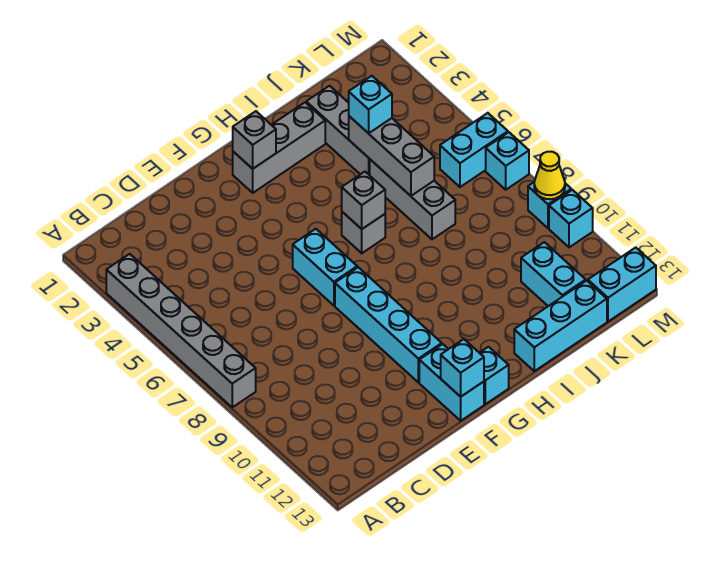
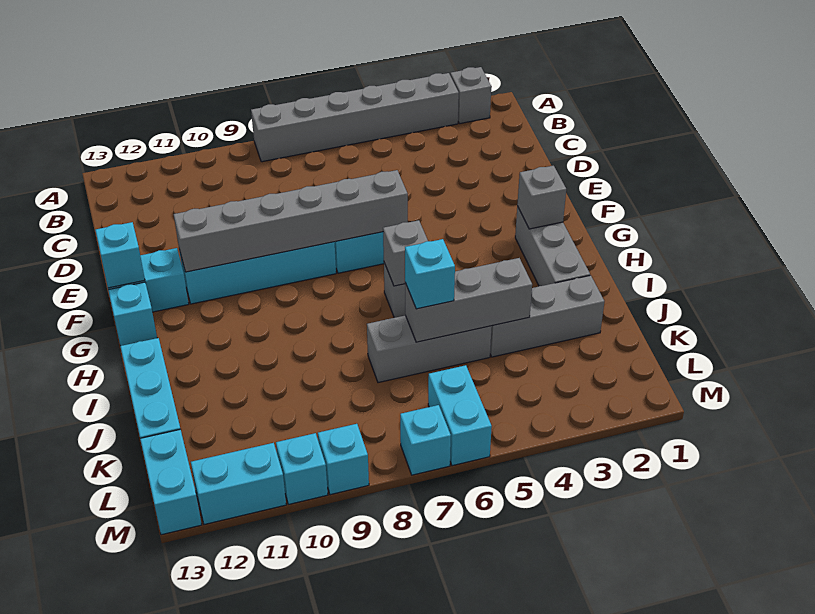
none -> grey 1x1 brick [450,67,491,124]
none -> grey 1x6 brick [174,170,408,272]
cyan 1x1 brick [349,76,392,133] -> cyan 1x1 brick moved to [405,239,455,309]
cyan 1x2 brick [521,242,586,306] -> cyan 1x2 brick moved to [191,443,286,525]
yellow 1x1 cone [534,152,565,199] -> none

